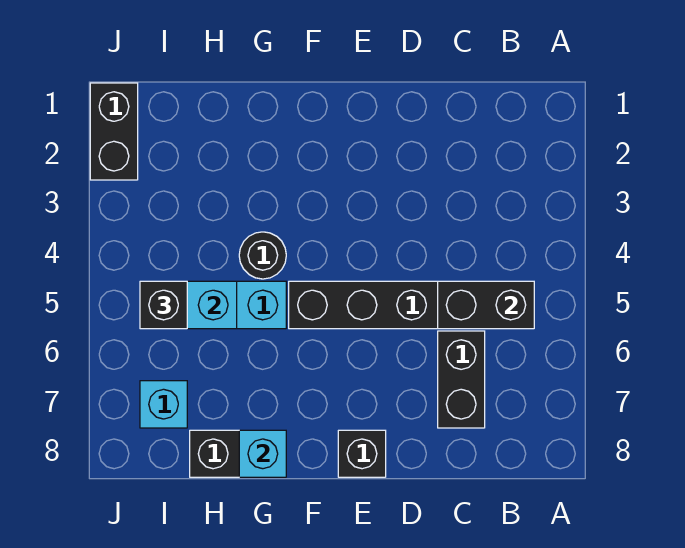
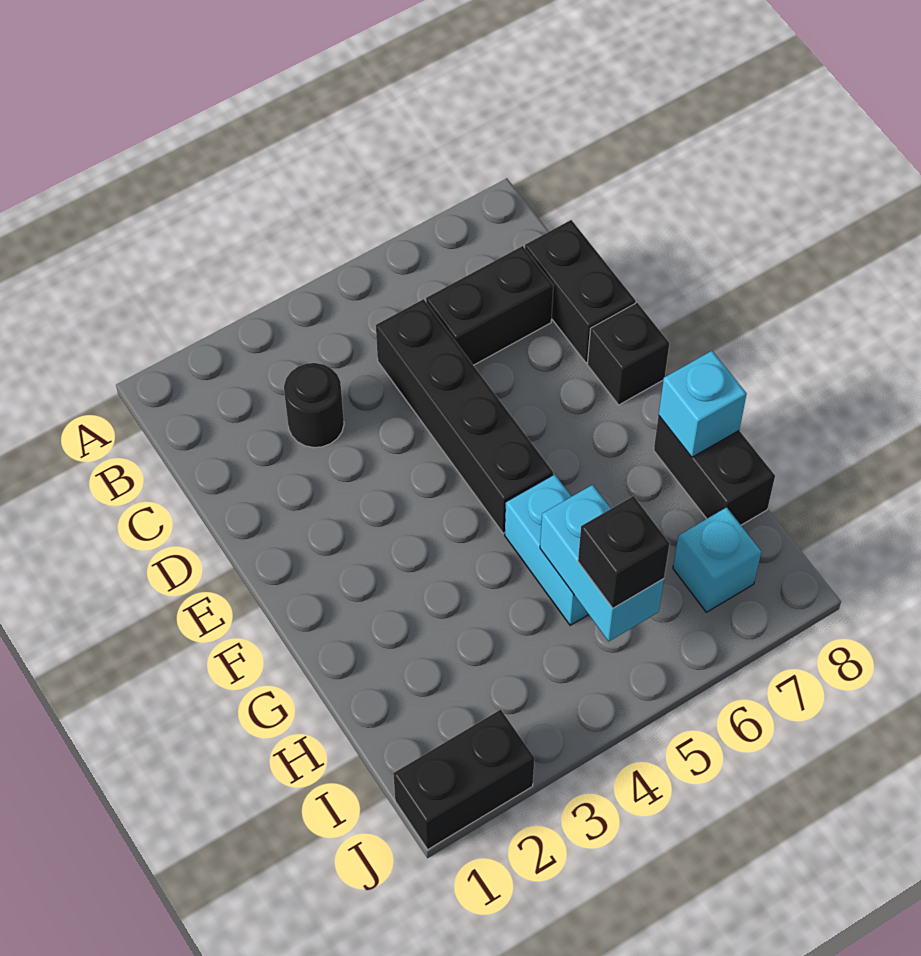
black 1x2 brick [438,281,534,329] -> black 1x2 brick moved to [525,220,636,363]
black 1x1 round brick [239,232,286,279] -> black 1x1 round brick moved to [284,363,344,448]

